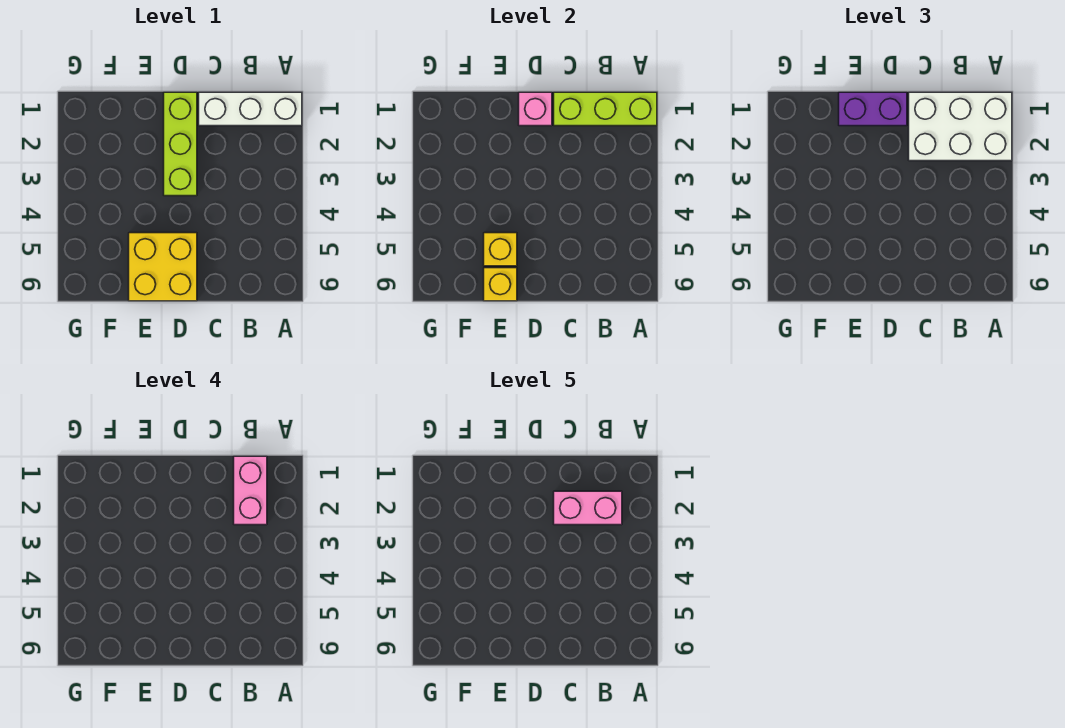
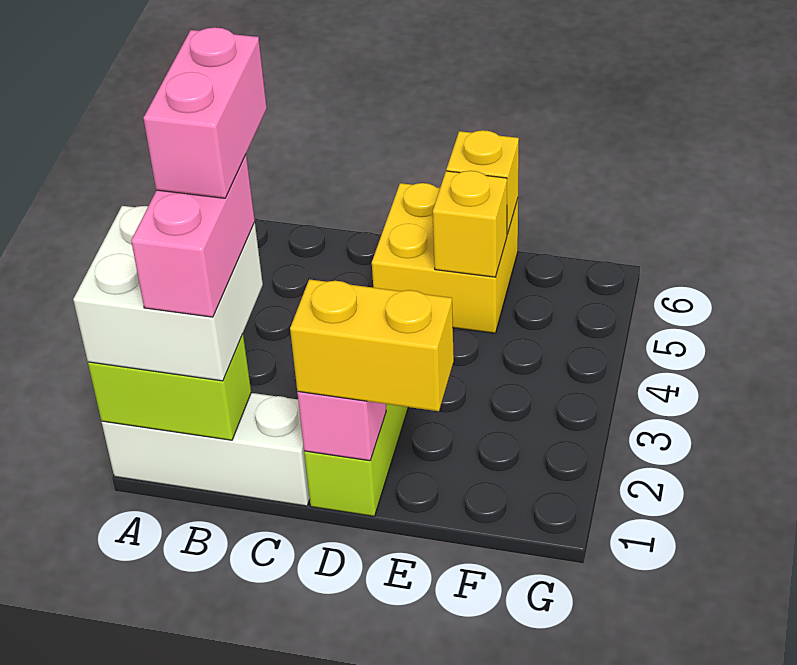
lime 1x3 brick [554,92,657,126] -> lime 1x2 brick [88,334,251,440]
white 2x3 brick [909,92,1012,161] -> white 2x2 brick [73,206,263,381]
pink 1x2 brick [554,491,622,525] -> pink 1x2 brick turned to [144,27,267,198]
purple 1x2 brick [839,92,907,126] -> yellow 1x2 brick [290,279,454,411]

